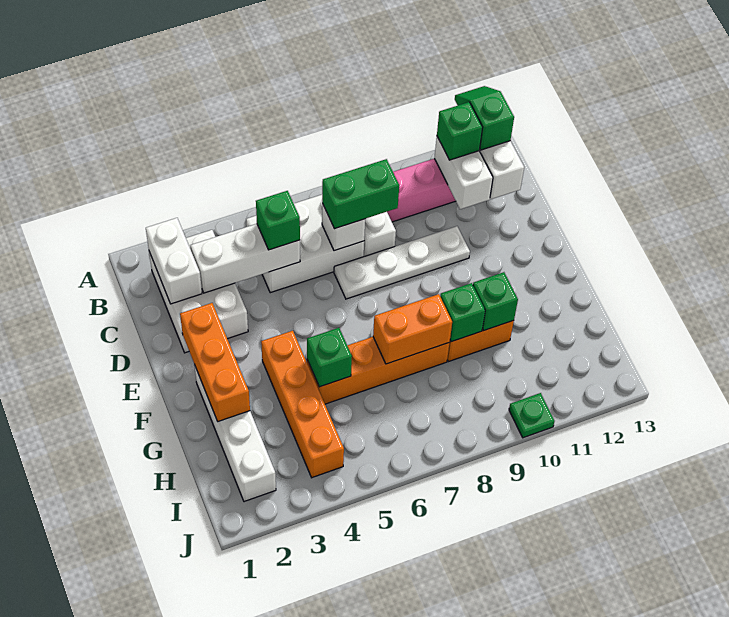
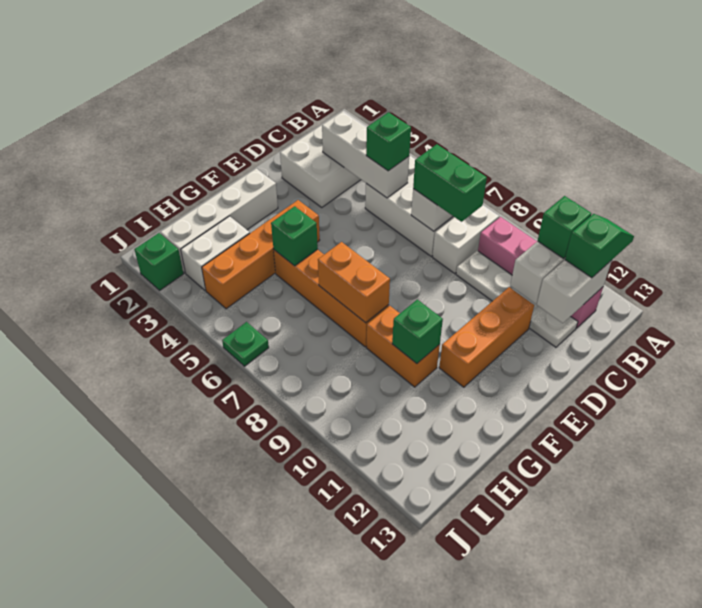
white 1x2 brick [146,218,202,304] -> white 1x2 brick moved to [181,216,250,291]
white 1x4 plate [334,226,470,299] -> white 1x4 plate moved to [456,251,578,347]
orange 1x3 brick [180,303,250,421] -> orange 1x3 brick moved to [439,287,534,387]
green 1x1 brick [440,283,485,342] -> green 1x1 brick moved to [134,233,184,290]
green 1x1 plate [509,393,555,438] -> green 1x1 plate moved to [222,322,269,366]

